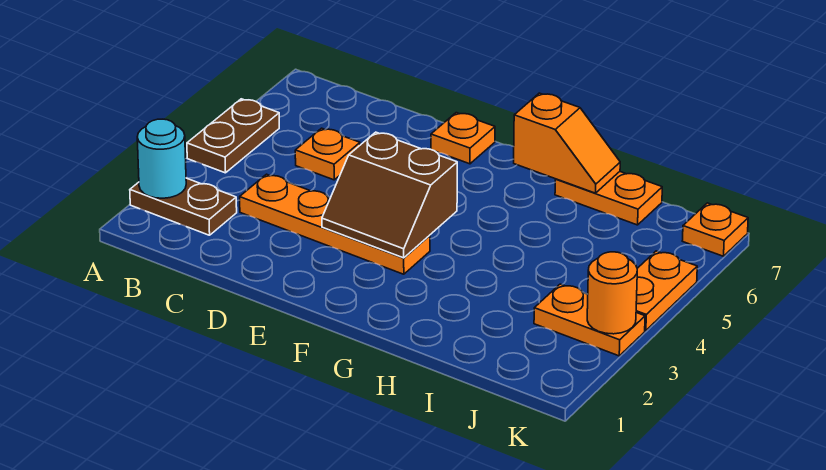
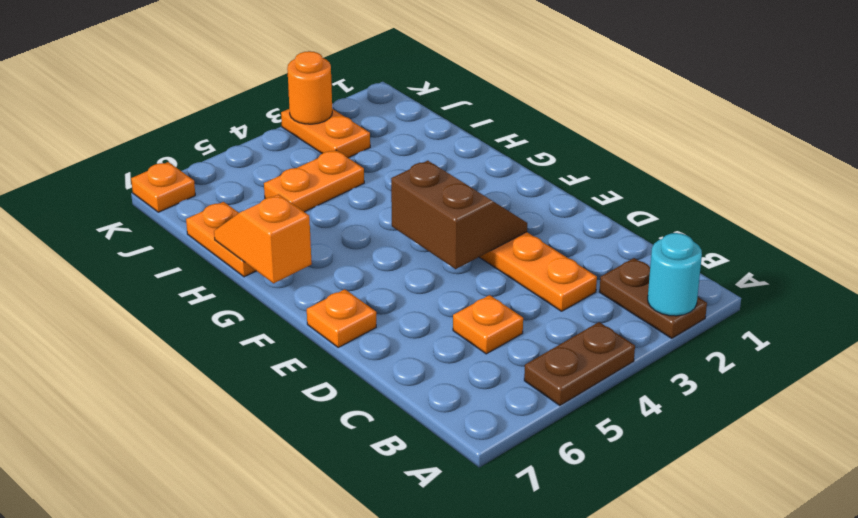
orange 1x2 plate [636,251,697,331] -> orange 1x2 plate moved to [264,150,364,212]

